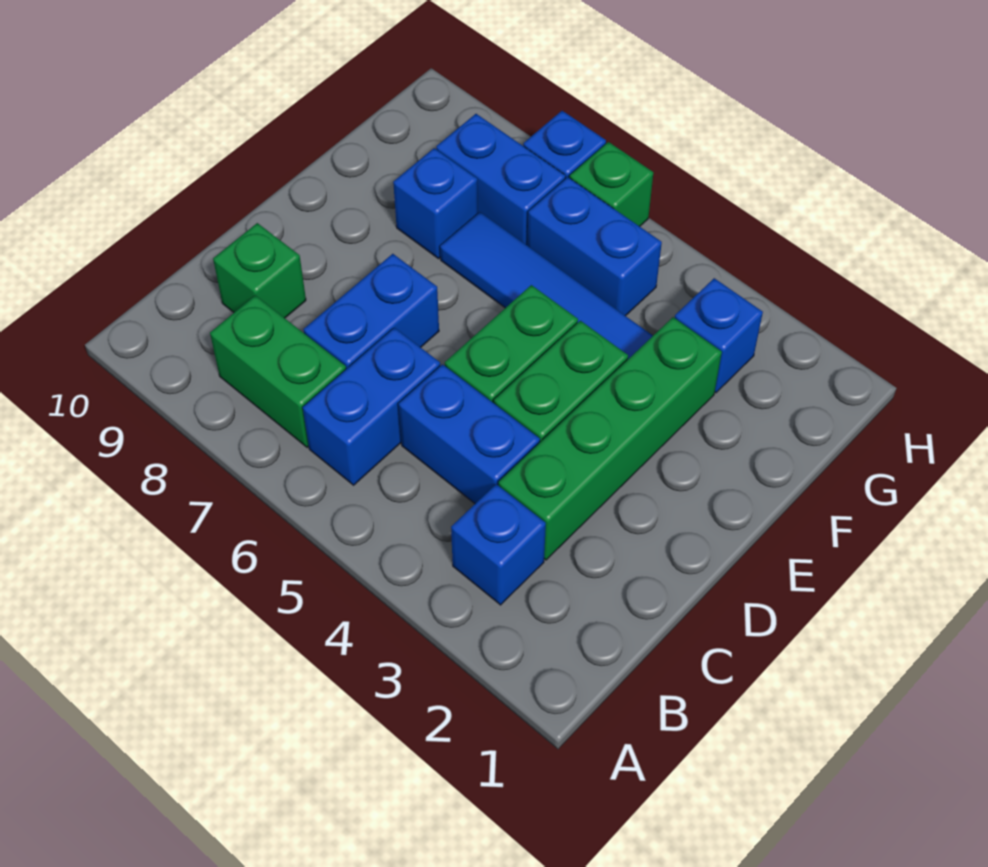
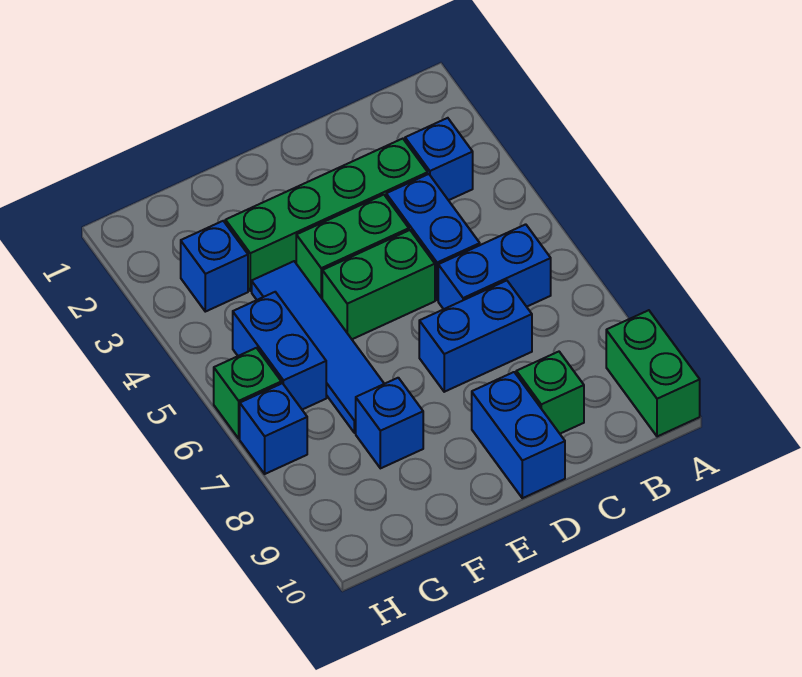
green 1x2 brick [210,295,346,447] -> green 1x2 brick moved to [606,310,700,437]
blue 1x2 brick [436,114,566,245] -> blue 1x2 brick moved to [472,372,565,498]

